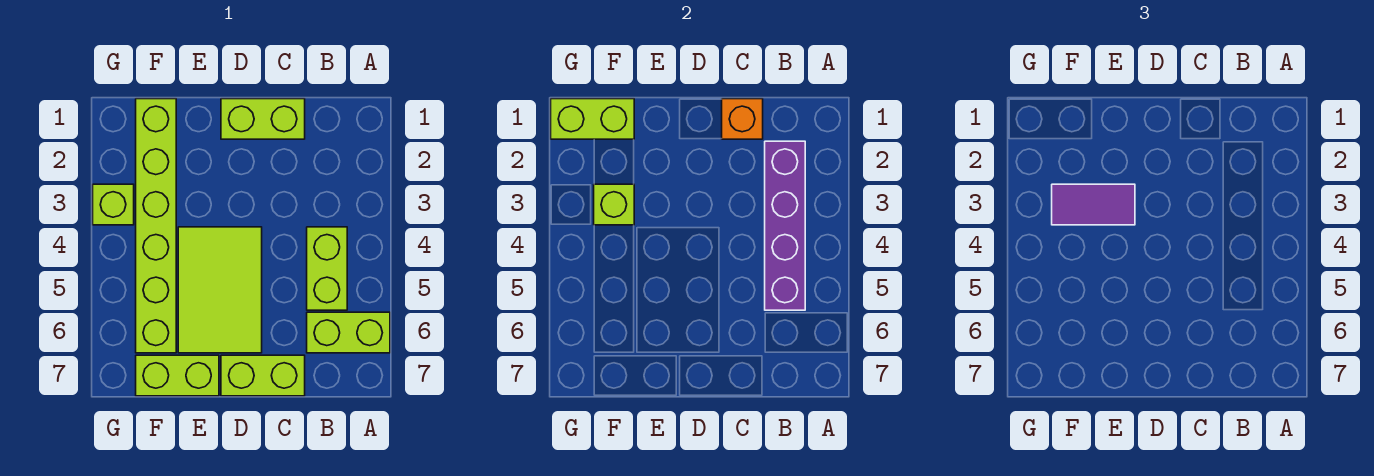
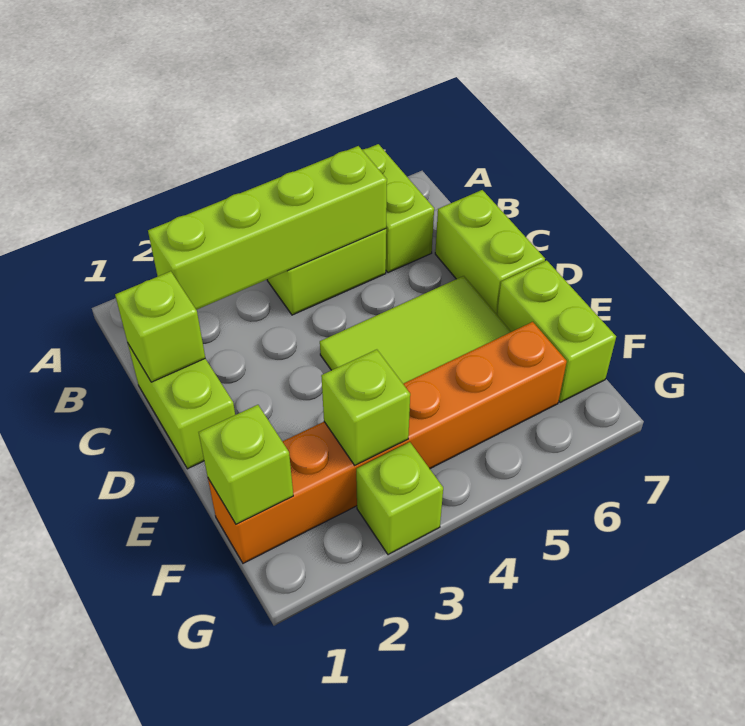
purple 1x4 brick [765,141,805,310] -> lime 1x4 brick [148,146,387,310]
orange 1x1 brick [722,99,763,139] -> lime 1x1 brick [115,271,205,382]
purple 1x2 tile [1052,184,1135,225] -> none
lime 1x6 brick [136,99,176,353] -> orange 1x6 brick [208,322,567,563]
lime 1x2 brick [551,99,634,139] -> lime 1x1 brick [199,405,293,524]

